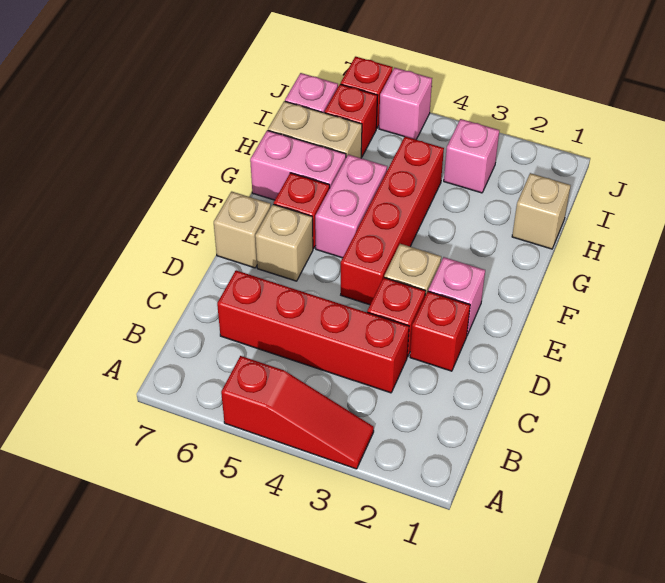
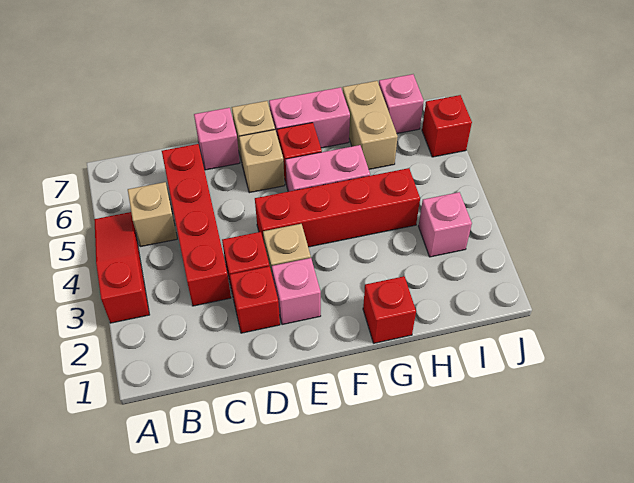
red 1x3 slope [221,356,374,469] -> red 1x3 slope turned to [94,212,149,323]
pink 1x2 brick [250,130,346,200] -> pink 1x2 brick turned to [269,87,350,148]
tan 1x1 brick [512,173,571,249] -> tan 1x1 brick moved to [128,182,177,247]
red 1x1 brick [325,84,378,157] -> red 1x1 brick moved to [363,276,416,343]
pink 1x1 brick [379,68,432,140] -> pink 1x1 brick moved to [194,108,240,170]

